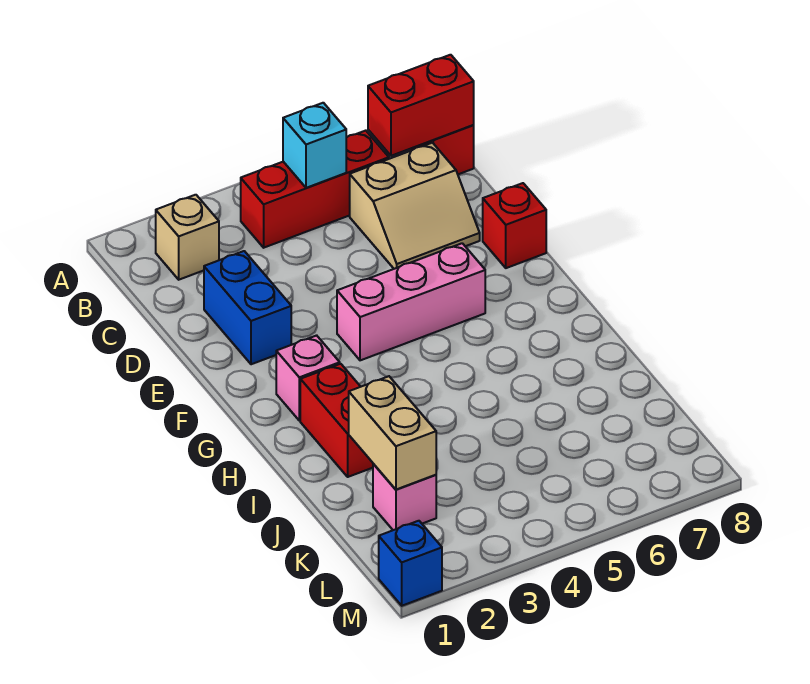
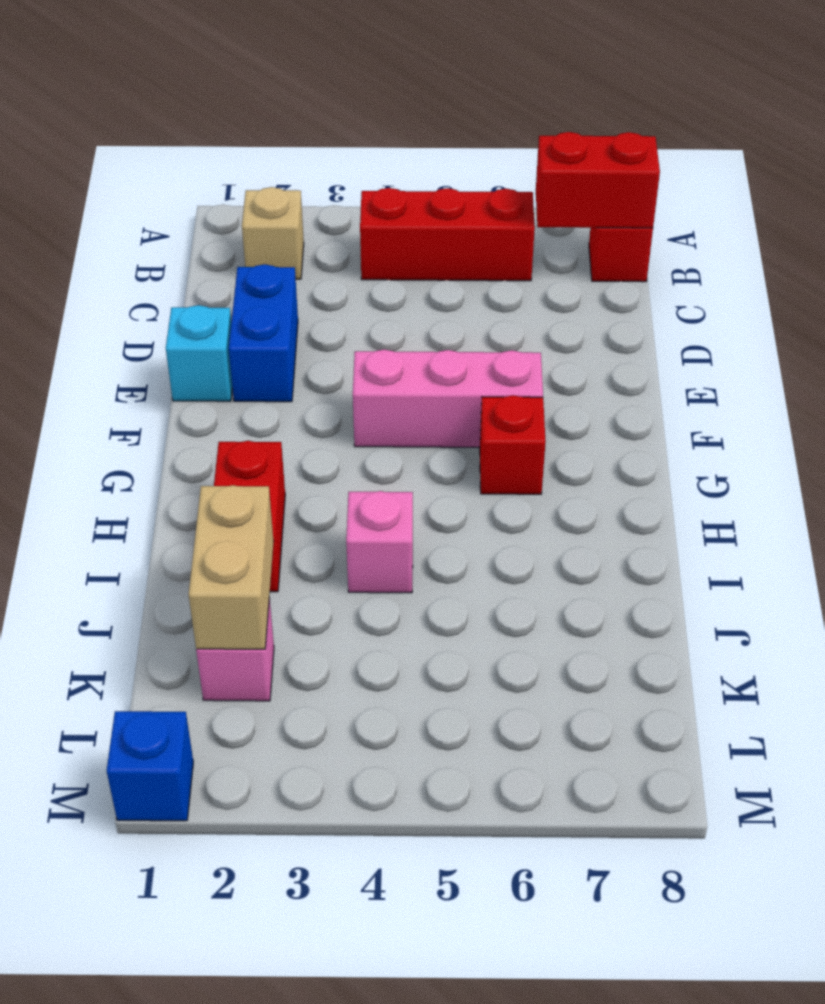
cyan 1x1 brick [283,103,346,188] -> cyan 1x1 brick moved to [166,305,232,401]
tan 2x2 slope [350,143,480,269] -> none
red 1x1 brick [483,183,546,268] -> red 1x1 brick moved to [480,395,546,494]
pink 1x1 brick [276,335,340,421] -> pink 1x1 brick moved to [346,491,413,593]

